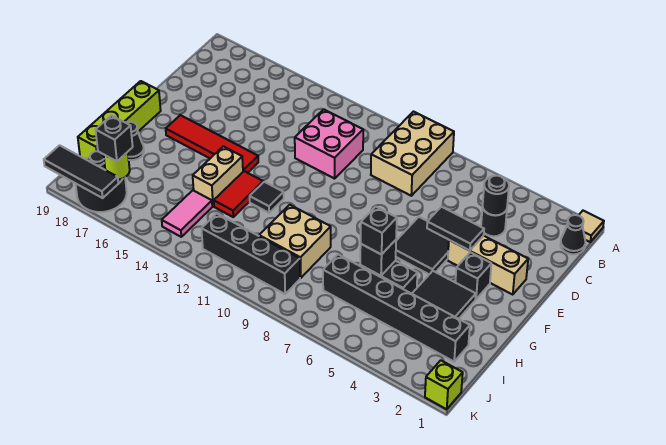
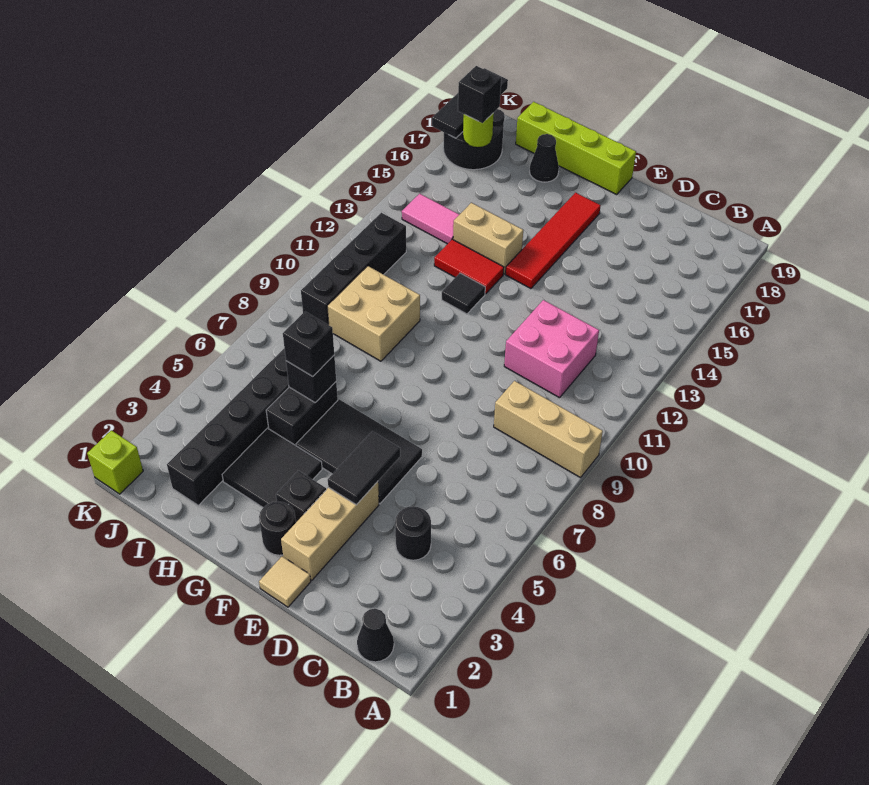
tan 1x1 tile [578,211,604,242] -> tan 1x1 tile moved to [259,556,311,607]
tan 2x3 brick [371,112,454,196] -> tan 1x3 brick [494,381,603,478]
black 1x1 round brick [483,176,509,215] -> black 1x1 round brick moved to [259,502,296,555]
black 2x2 tile [396,217,449,274] -> black 2x3 tile [296,399,422,504]

